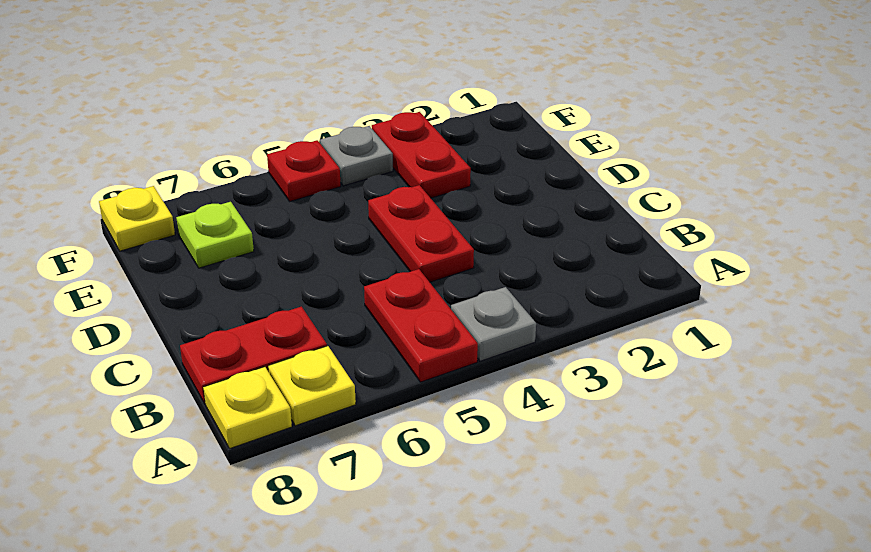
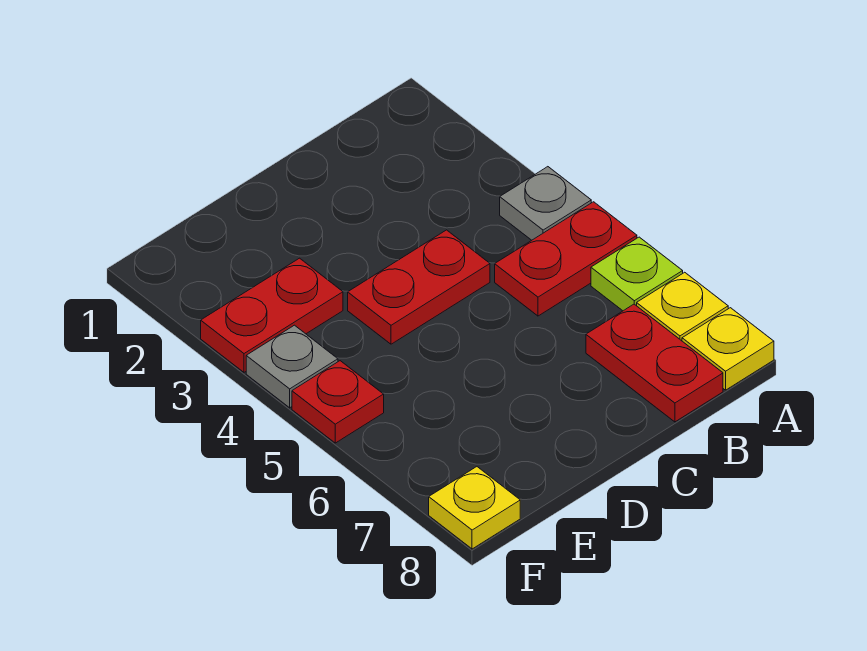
lime 1x1 plate [176,202,254,268] -> lime 1x1 plate moved to [591,237,683,311]

